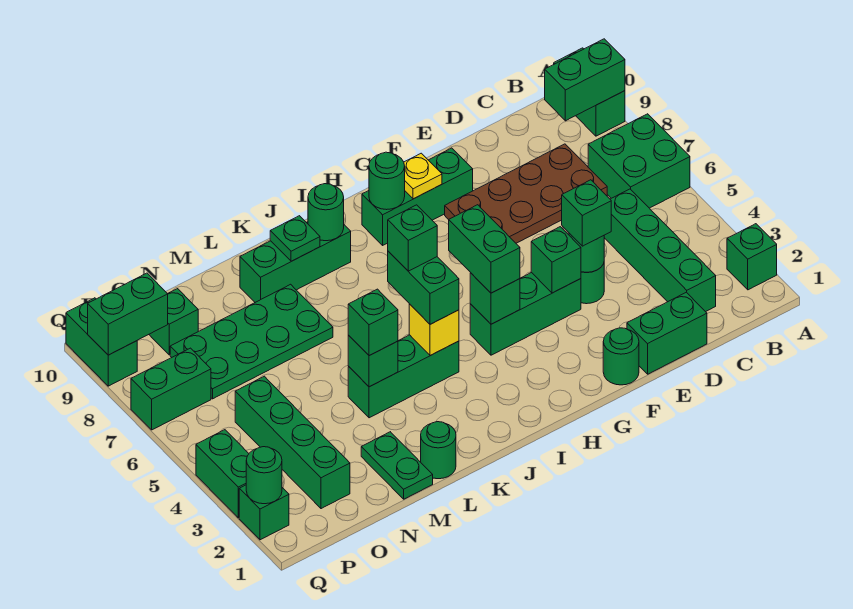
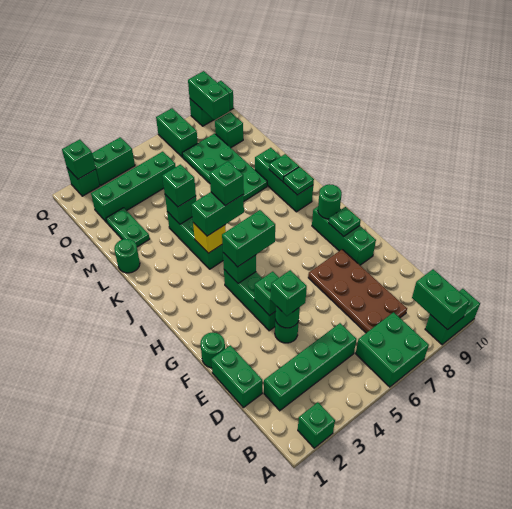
yellow 1x1 plate [404,153,442,199] -> green 1x1 plate [329,207,361,237]
green 1x1 round brick [308,184,344,241] -> green 1x1 plate [283,167,314,195]
green 1x2 plate [361,432,433,499] -> green 1x2 plate turned to [106,208,150,247]
green 1x1 round brick [246,447,282,504] -> green 1x1 brick [62,139,96,179]

